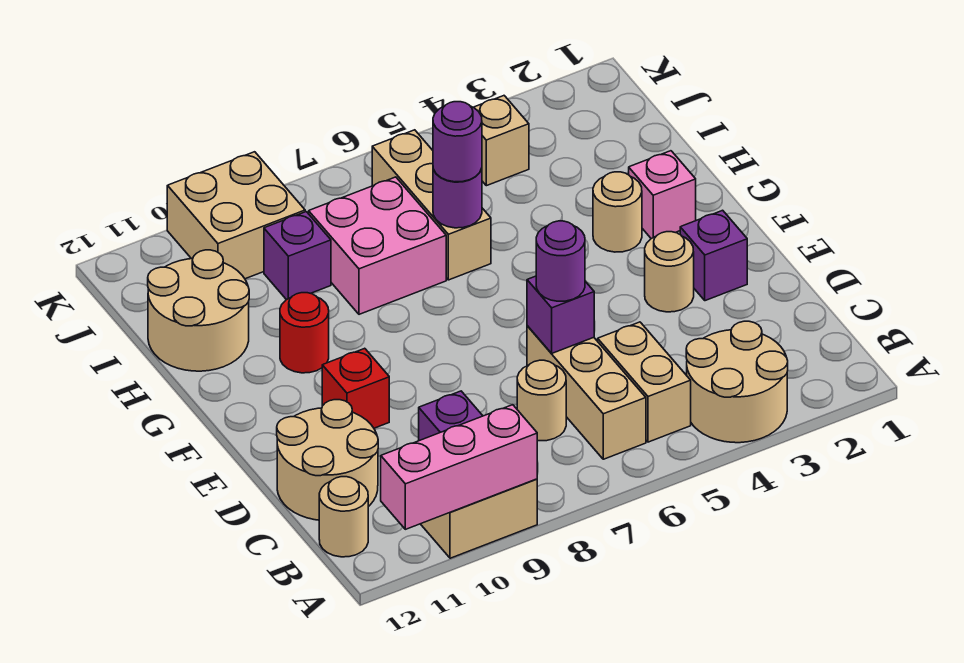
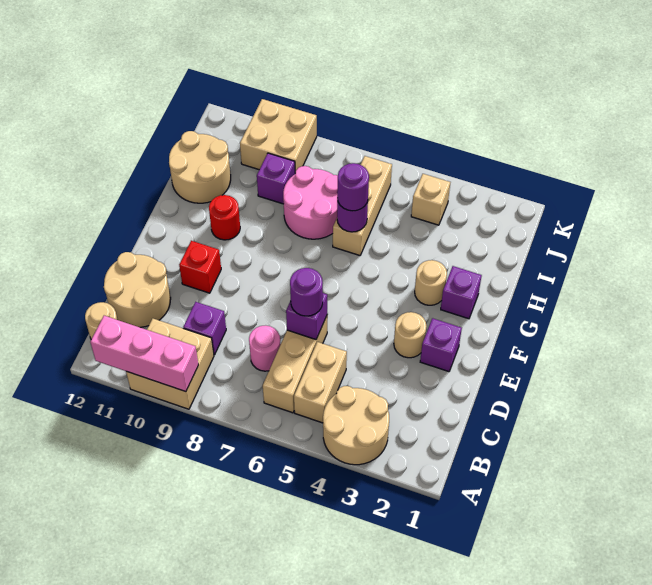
tan 1x1 round brick [517,360,566,441] -> pink 1x1 round brick [249,325,281,371]
pink 1x1 brick [629,151,696,239] -> purple 1x1 brick [441,266,482,319]
pink 2x2 brick [309,177,446,314] -> pink 2x2 round brick [283,166,338,239]

